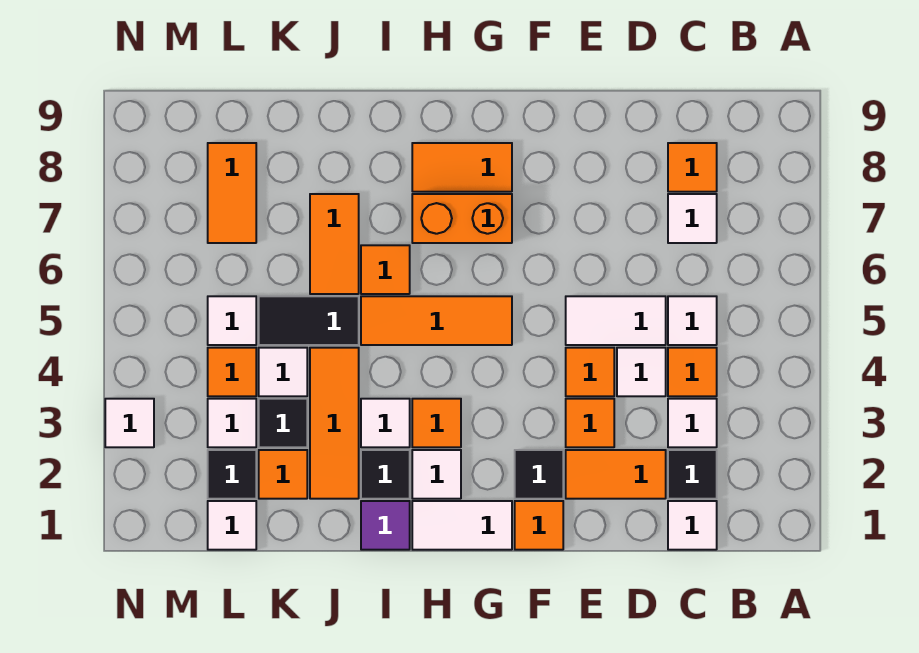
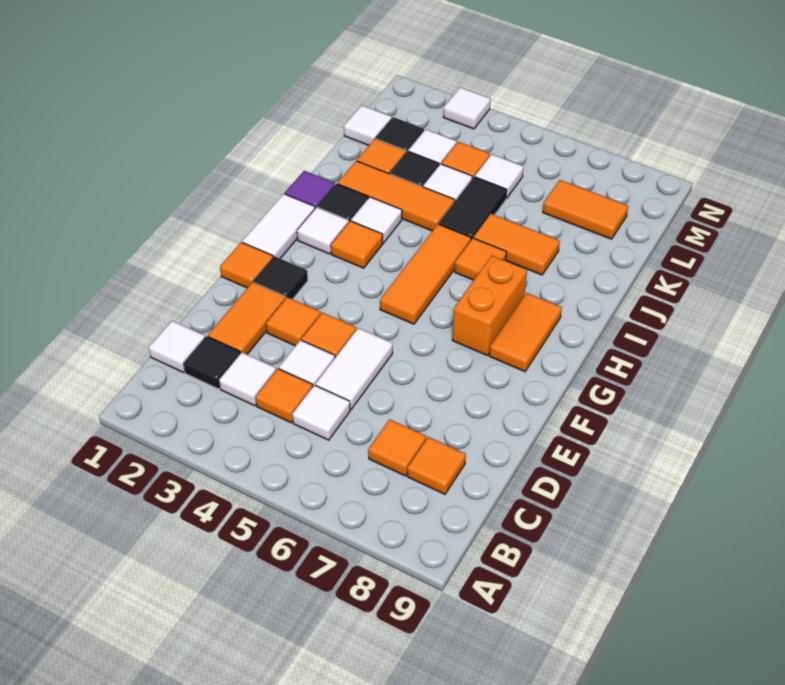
white 1x1 tile [668,194,717,243] -> orange 1x1 tile [368,419,426,476]

